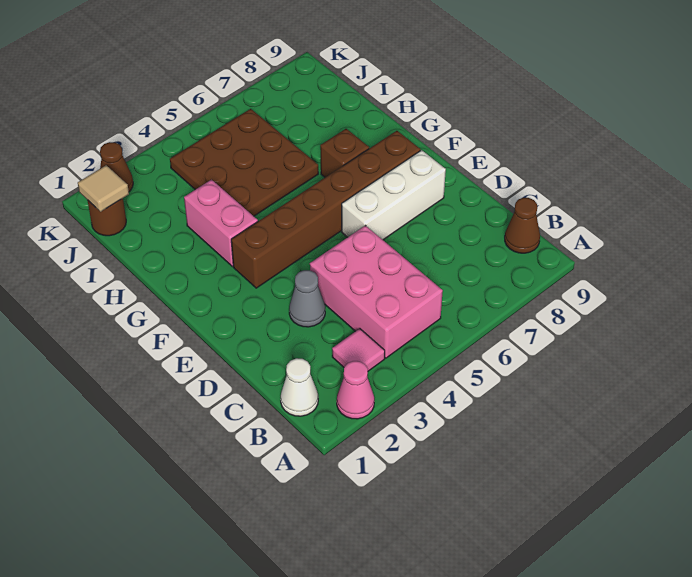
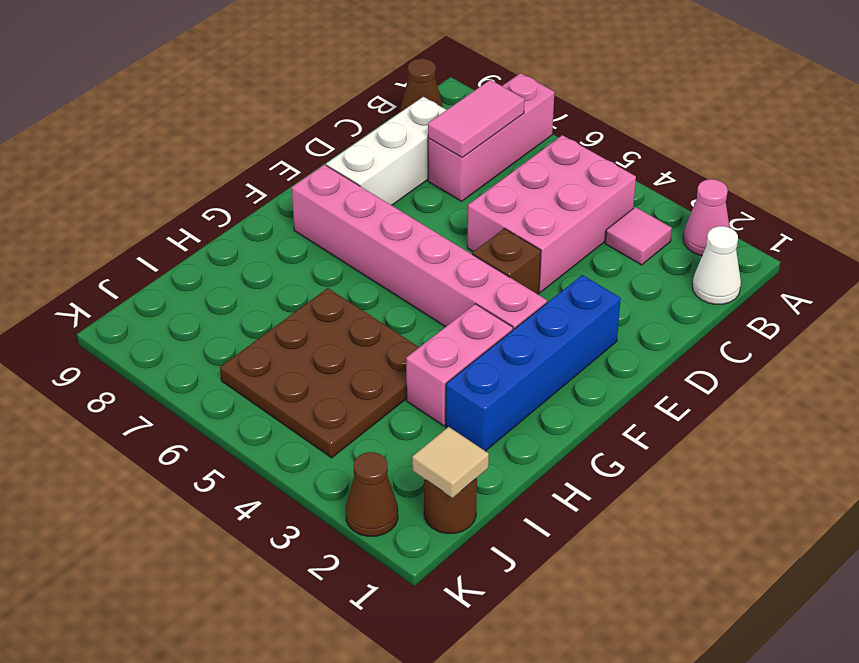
none -> pink 1x3 brick [428,73,554,201]
none -> pink 1x2 tile [428,80,525,157]
grey 1x1 cone [289,270,325,327] -> none
none -> blue 1x4 brick [446,275,621,451]
white 1x3 brick [342,150,446,240] -> white 1x3 brick turned to [326,97,446,205]
brown 1x6 brick [231,131,420,288] -> pink 1x6 brick [292,165,547,330]
brown 1x1 brick [320,129,369,177] -> brown 1x1 brick moved to [472,228,541,294]

